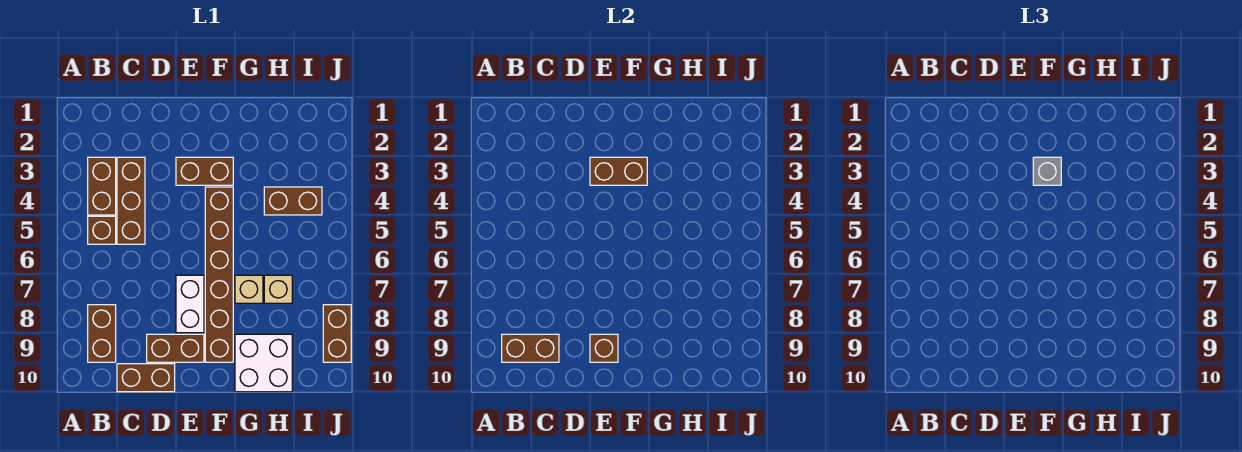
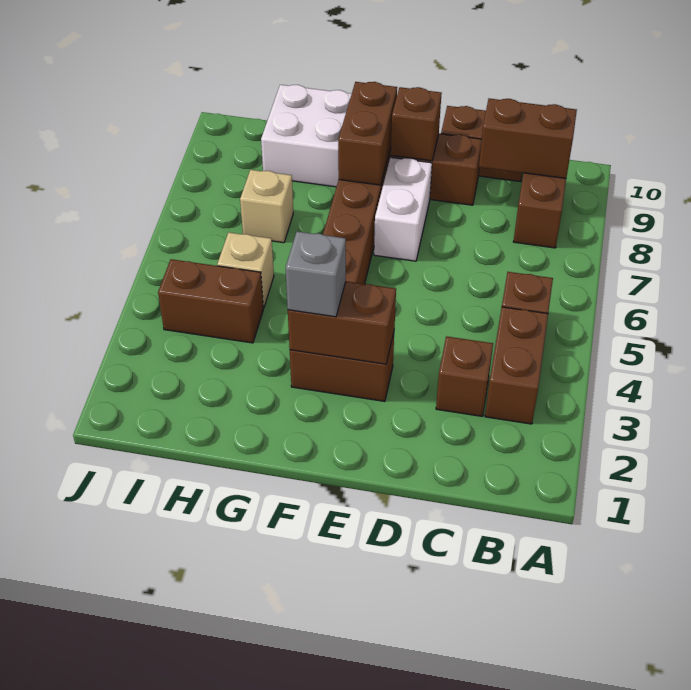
brown 1x3 brick [117,157,145,244] -> brown 1x1 brick [436,336,493,416]
tan 1x1 brick [235,275,263,303] -> tan 1x1 brick moved to [217,232,274,308]
brown 1x2 brick [323,305,351,362] -> brown 1x2 brick moved to [338,82,397,185]

